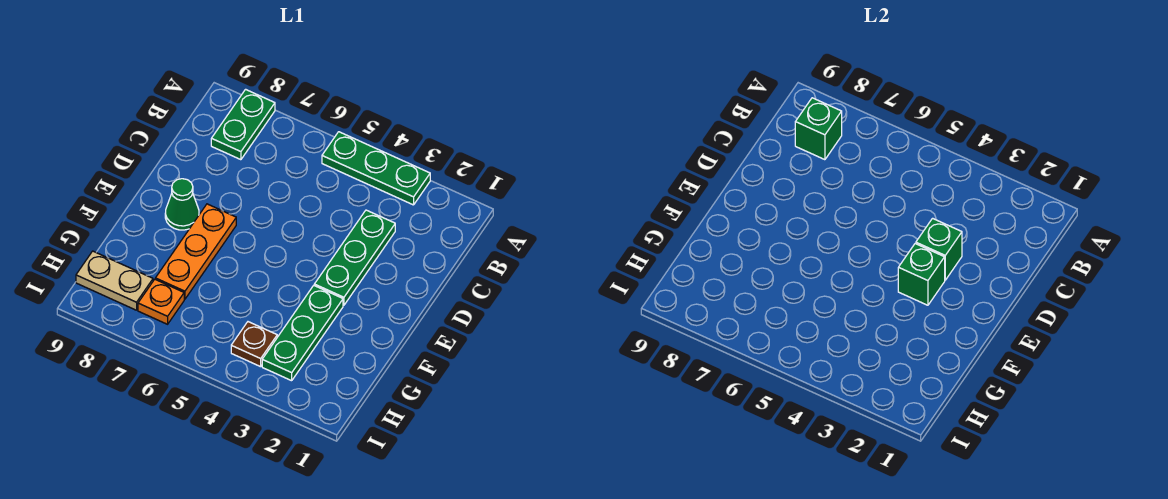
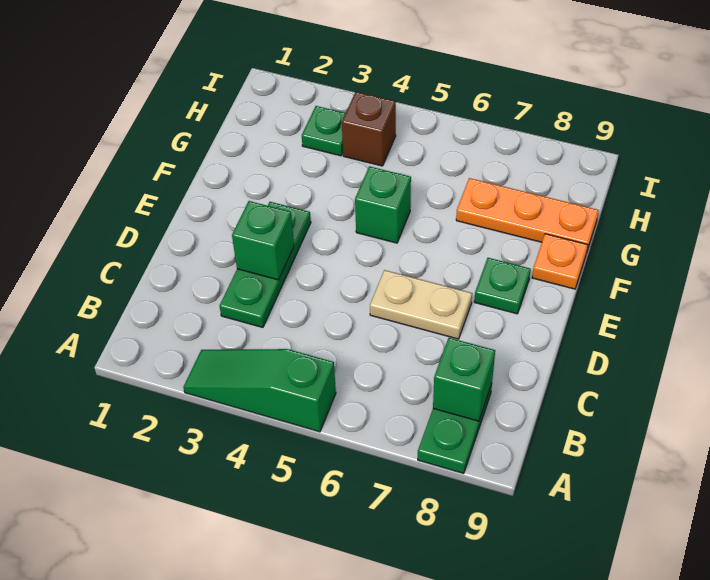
green 1x3 plate [322,132,430,205] -> green 1x3 slope [183,349,336,432]
green 1x1 brick [898,244,945,305] -> green 1x1 brick moved to [355,166,411,243]
orange 1x3 plate [155,204,236,299] -> orange 1x3 plate turned to [456,178,599,251]
green 1x1 cone [165,179,199,230] -> green 1x1 plate [474,258,531,314]
green 1x3 plate [262,286,343,381] -> green 1x1 plate [302,106,345,156]
brown 1x1 plate [231,322,277,367] -> brown 1x1 brick [342,92,396,166]
orange 1x1 plate [138,279,184,324] -> orange 1x1 plate moved to [532,234,588,289]
tan 1x2 plate [76,251,153,310] -> tan 1x2 plate moved to [370,270,472,339]

